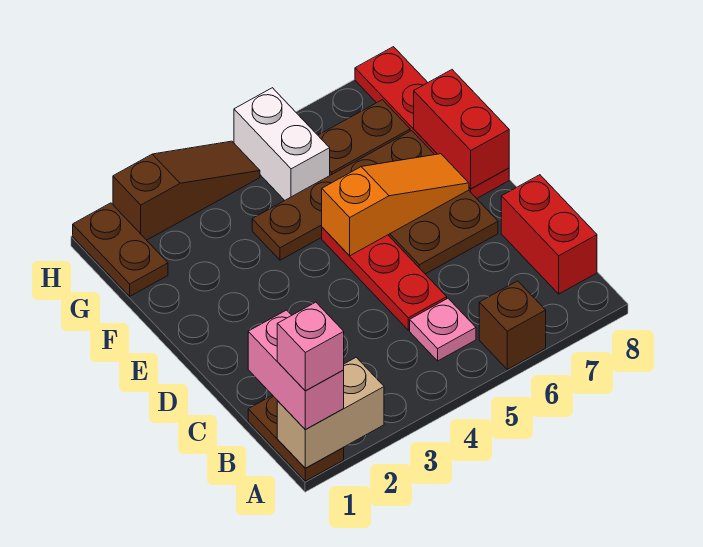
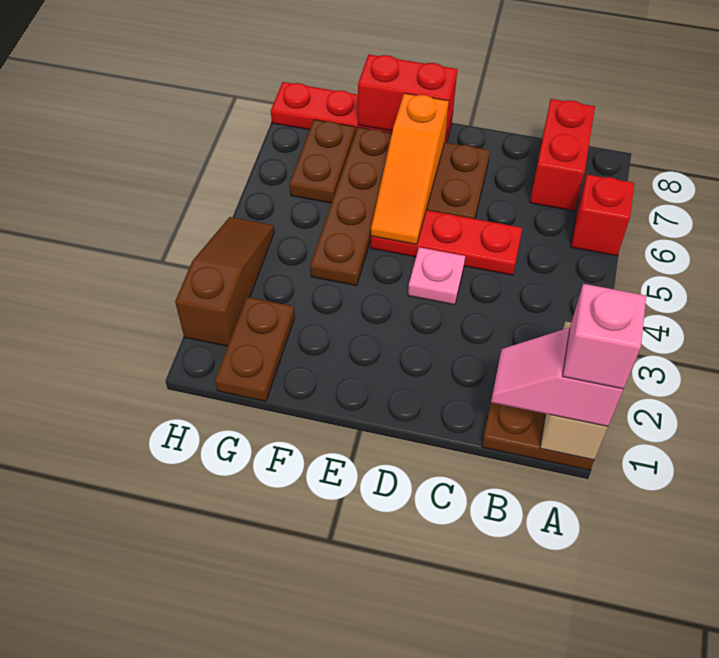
pink 1x2 brick [248,310,344,429] -> pink 1x2 slope [491,328,623,427]
brown 1x1 brick [479,281,546,369] -> red 1x1 brick [571,174,634,256]
pink 1x1 plate [410,298,476,361] -> pink 1x1 plate moved to [408,247,465,305]
red 1x2 brick [501,175,597,294] -> red 1x2 brick turned to [530,99,595,211]
orange 1x3 slope [322,154,469,256] -> orange 1x3 slope turned to [371,93,449,245]
brown 1x2 plate [73,203,168,296] -> brown 1x2 plate turned to [215,297,295,401]
white 1x2 brick [234,88,330,200] -> none

